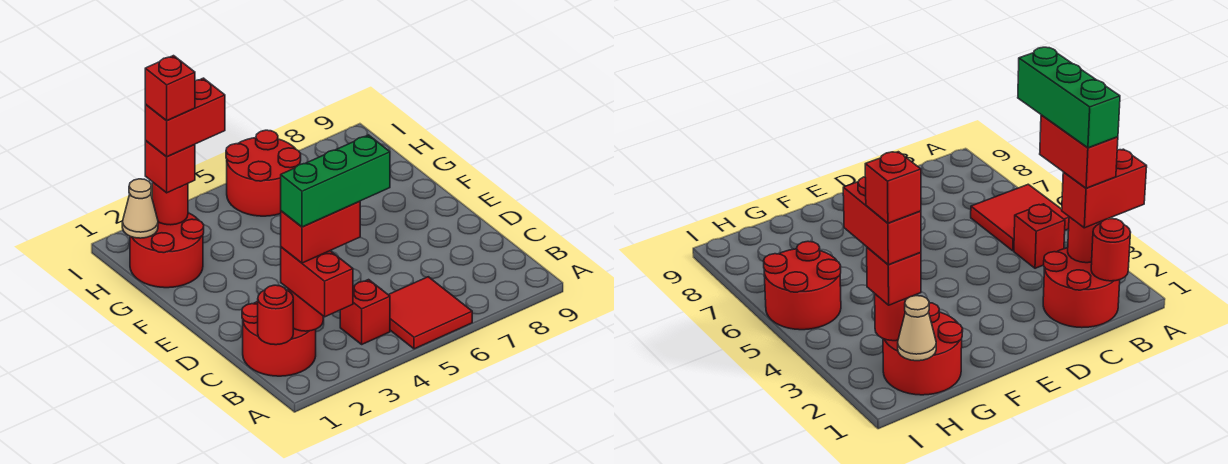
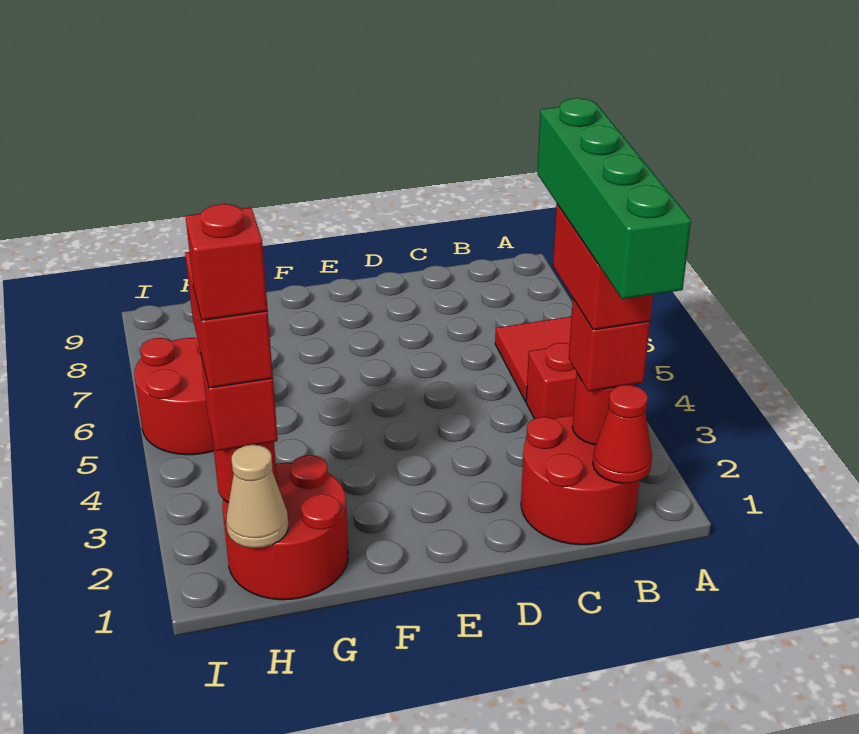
red 1x2 brick [281,247,353,317] -> red 1x1 brick [569,299,650,391]
red 1x1 round brick [258,285,293,345] -> red 1x1 cone [593,385,652,483]
green 1x3 brick [281,135,390,227] -> green 1x4 brick [537,98,691,299]

